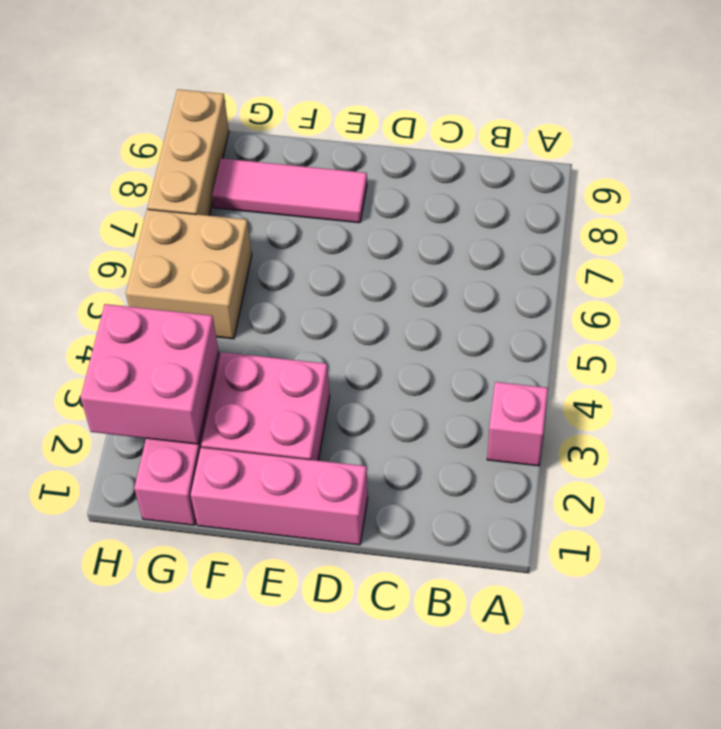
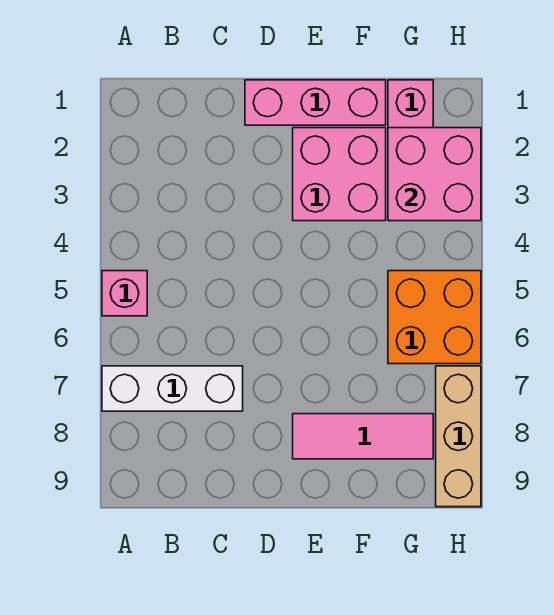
pink 1x1 brick [487,382,548,466] -> pink 1x1 brick moved to [102,271,147,316]
none -> white 1x3 brick [102,366,243,411]
tan 2x2 brick [126,209,252,339] -> orange 2x2 brick [388,271,481,364]

